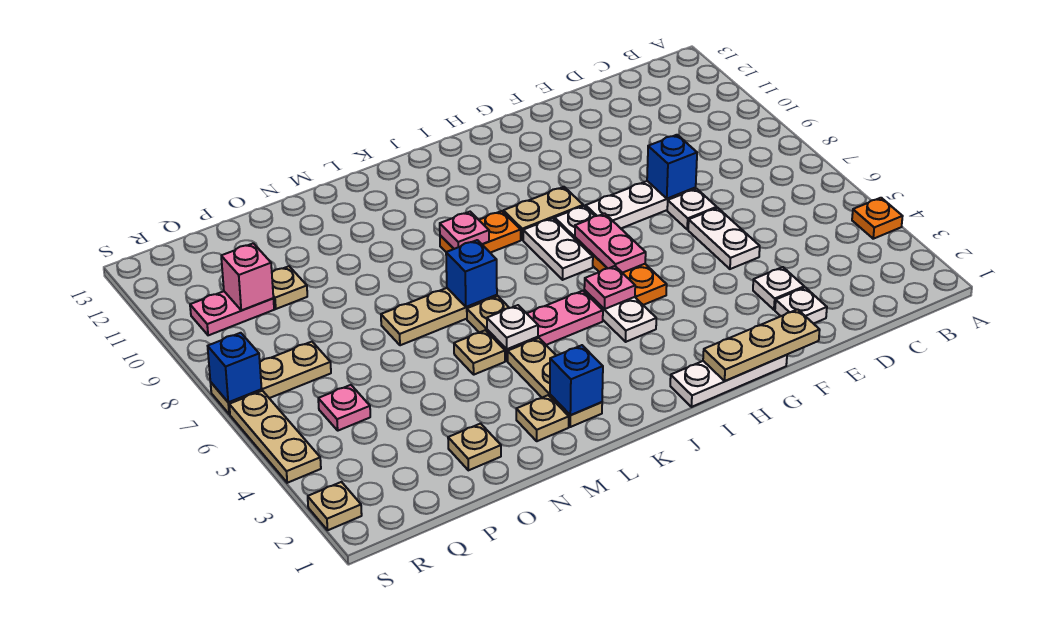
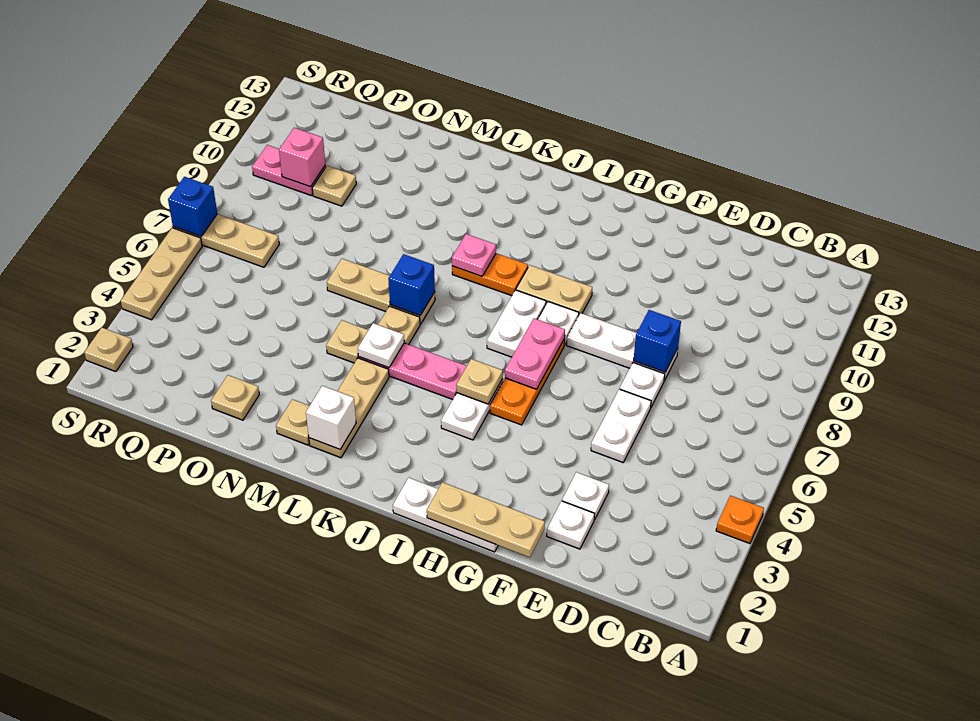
pink 1x1 plate [584,266,635,309] -> tan 1x1 plate [456,359,503,404]
blue 1x1 brick [550,345,603,415] -> white 1x1 brick [306,386,356,449]
pink 1x1 plate [318,385,370,431] -> none

